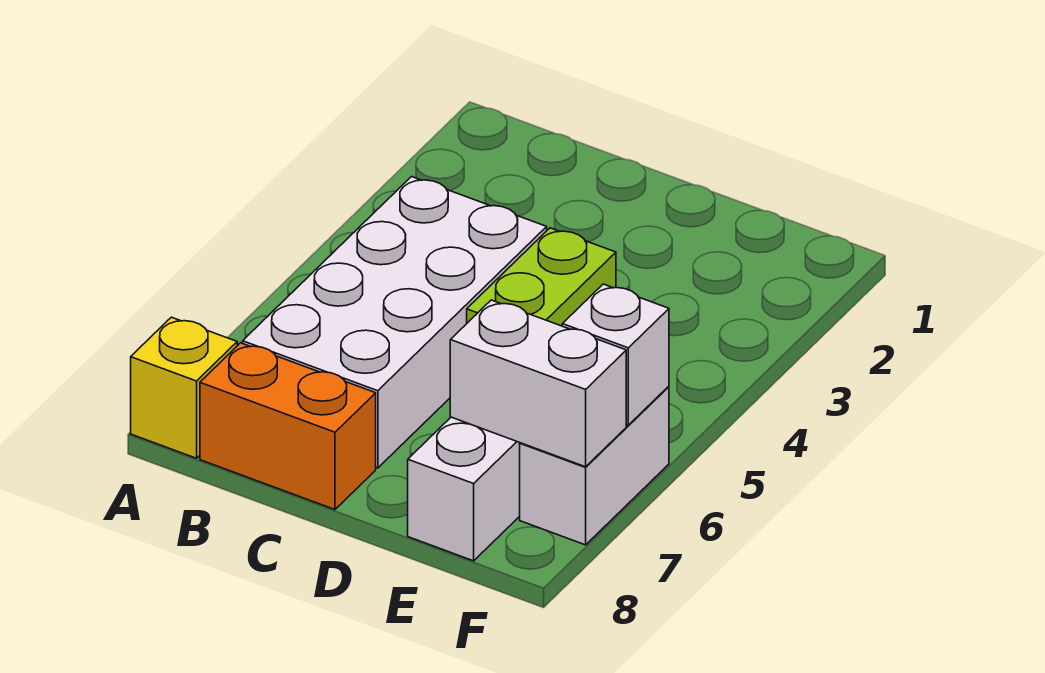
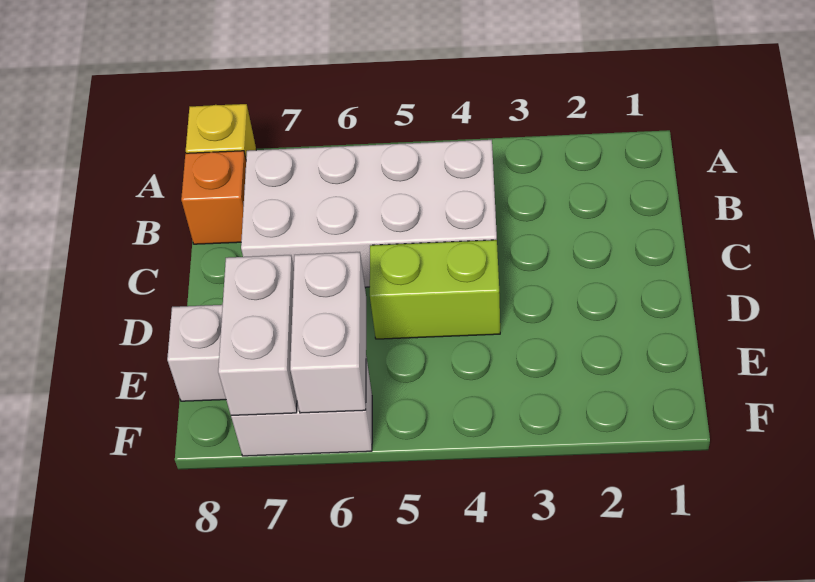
orange 1x2 brick [200,343,376,510] -> orange 1x1 brick [181,151,246,244]
white 1x1 brick [562,284,669,425] -> white 1x2 brick [290,252,366,413]

